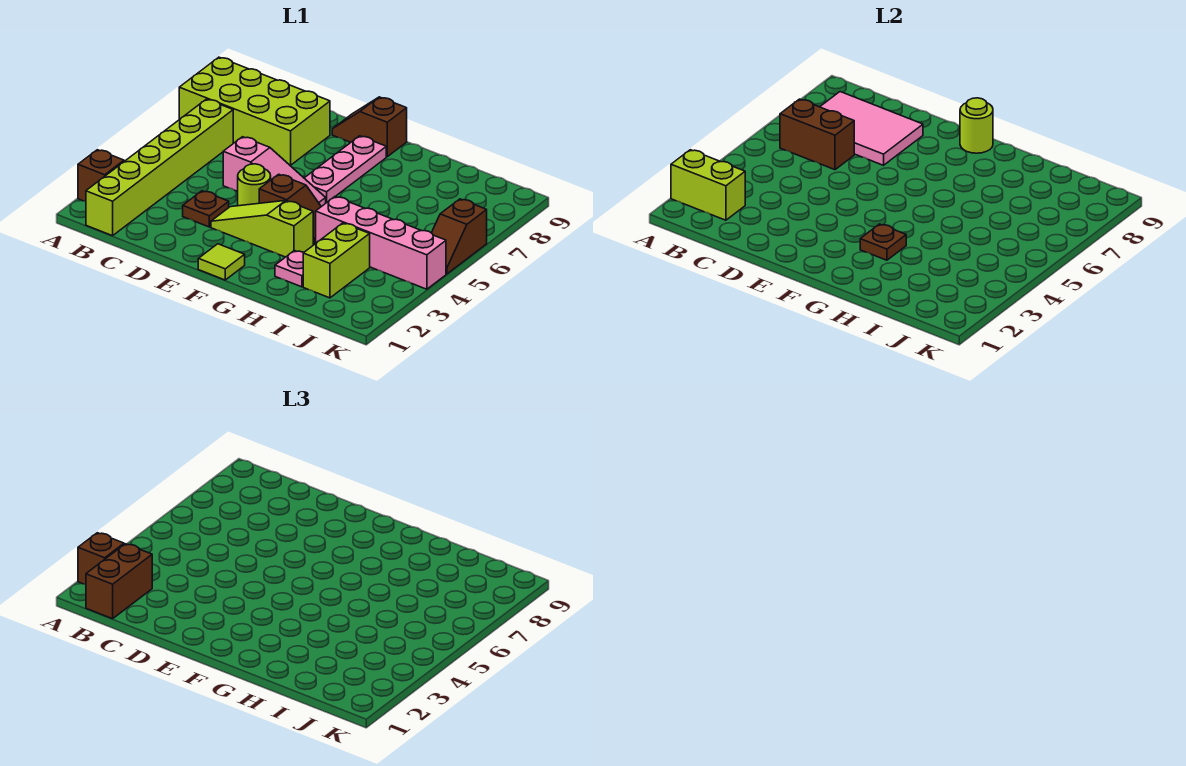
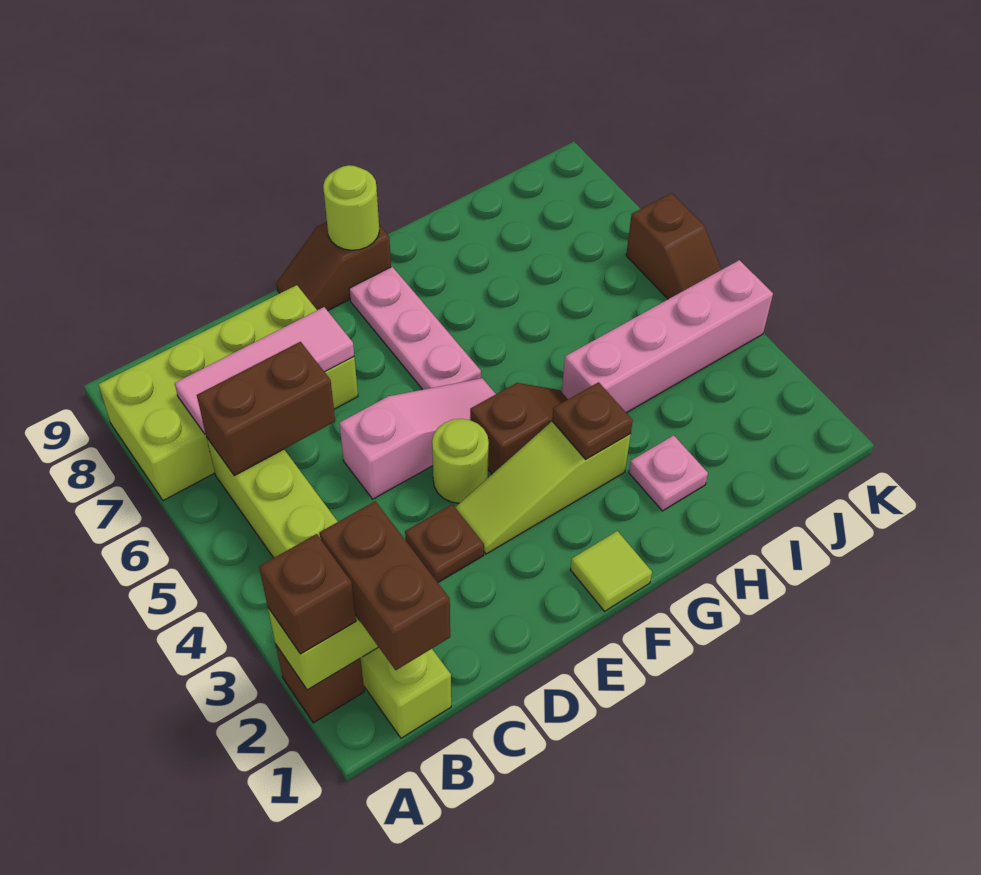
pink 2x3 tile [820,92,923,165] -> pink 1x3 tile [175,307,354,434]
lime 1x2 brick [303,223,370,298] -> none

